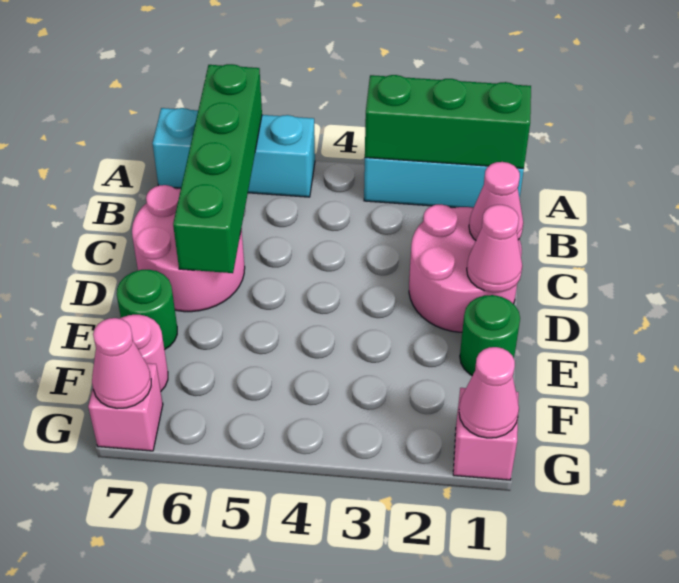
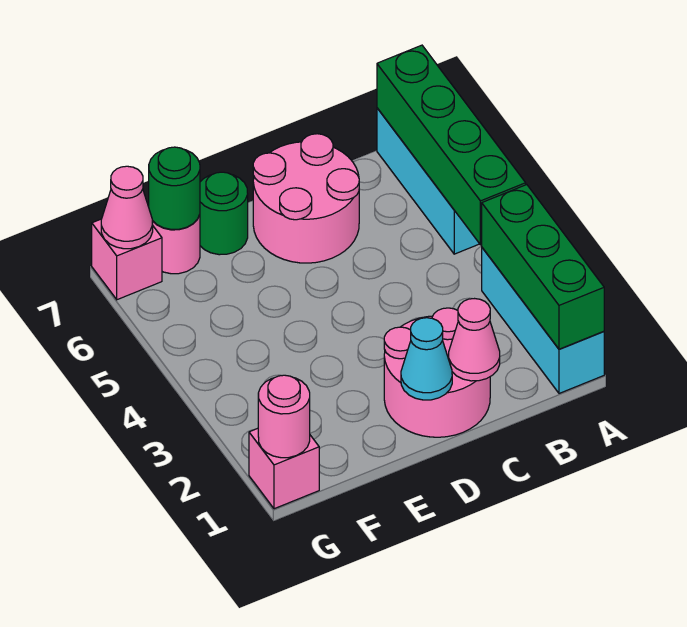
green 1x4 brick [173,64,262,273] -> green 1x4 brick turned to [377,45,526,245]
pink 1x1 cone [467,205,522,292] -> cyan 1x1 cone [401,318,452,400]
green 1x1 round brick [460,295,520,376] -> green 1x1 round brick moved to [149,147,200,229]
pink 1x1 cone [459,347,519,438] -> pink 1x1 round brick [258,375,310,458]

